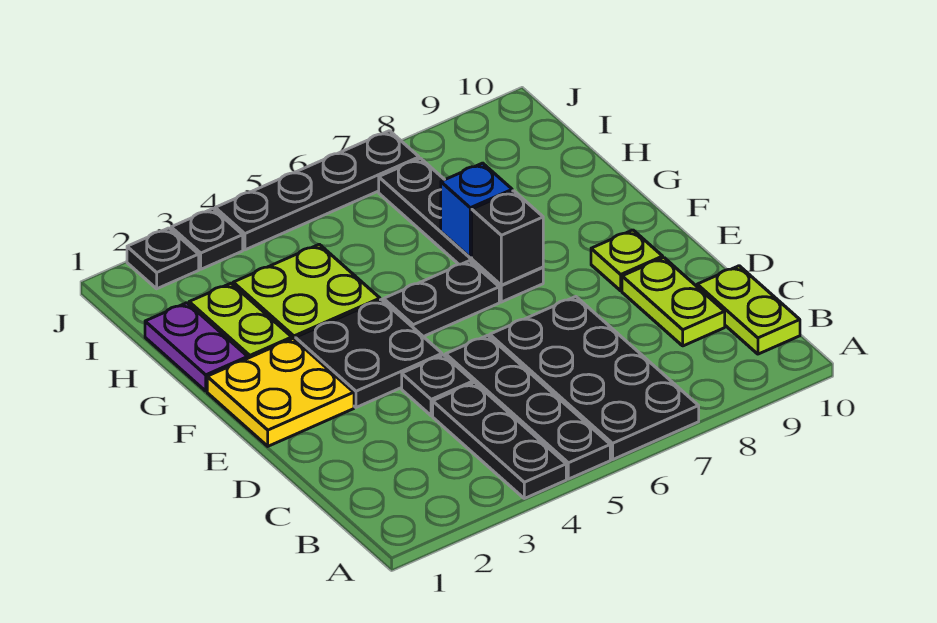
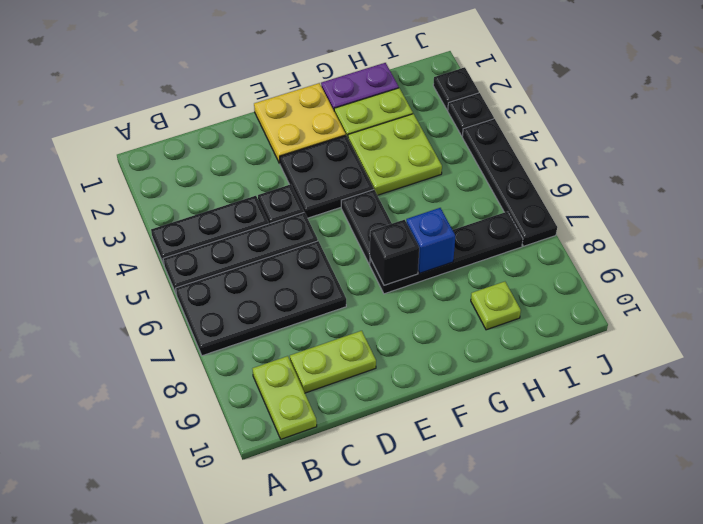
lime 1x2 plate [697,266,800,354] -> lime 1x2 plate turned to [253,356,317,439]
lime 1x1 plate [591,230,663,291] -> lime 1x1 plate moved to [471,282,521,330]

